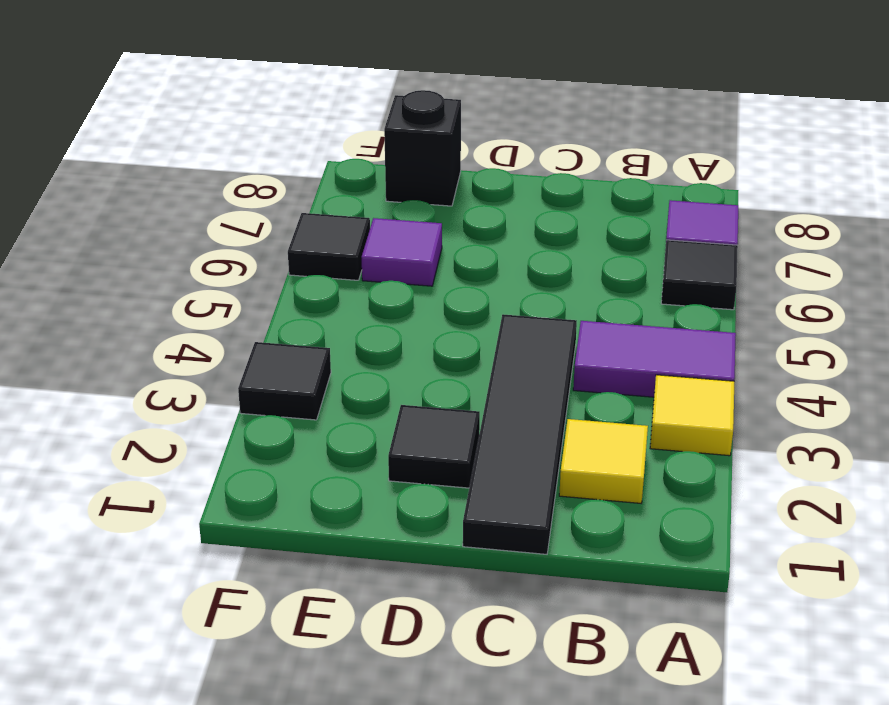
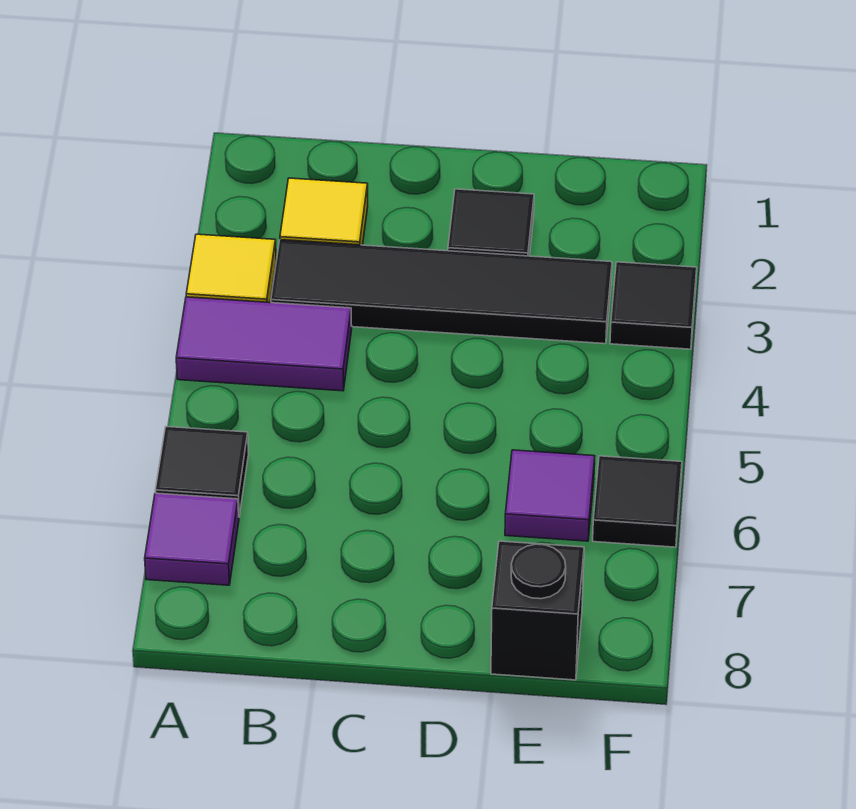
black 1x4 tile [463,314,577,554] -> black 1x4 tile turned to [271,240,612,344]

